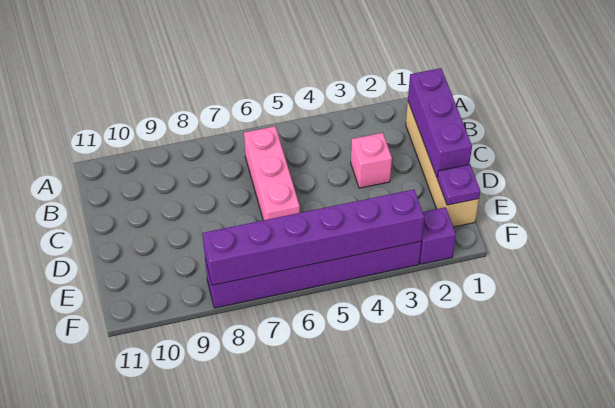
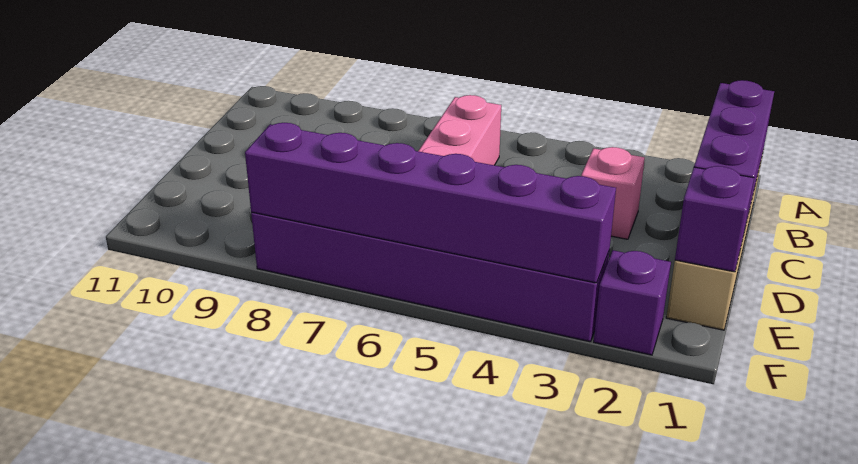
purple 1x1 plate [437,164,480,205] -> purple 1x1 brick [675,166,754,272]

